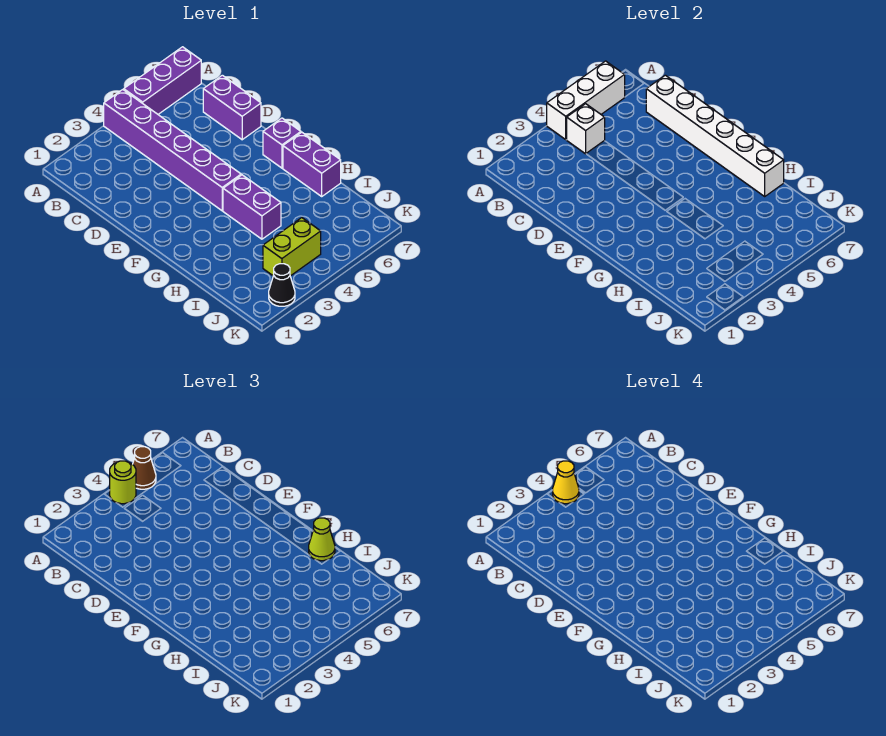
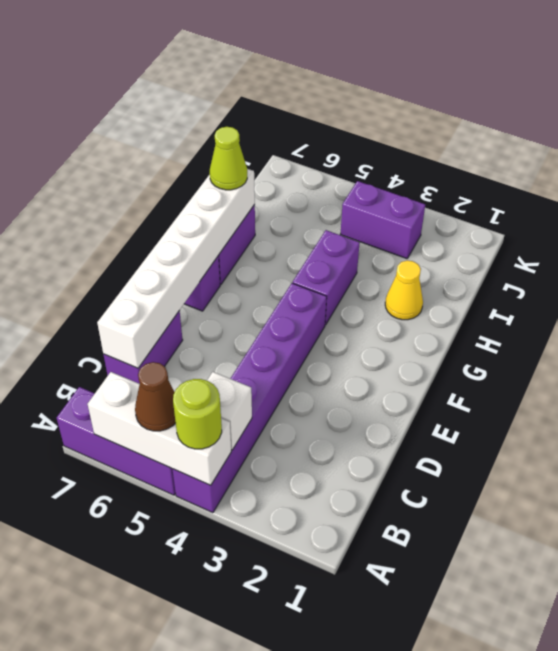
yellow 1x1 cone [553,461,579,504] -> yellow 1x1 cone moved to [385,260,423,320]
lime 1x2 brick [263,218,321,276] -> purple 1x2 brick [340,181,425,259]
black 1x1 cone [269,264,295,306] -> none

